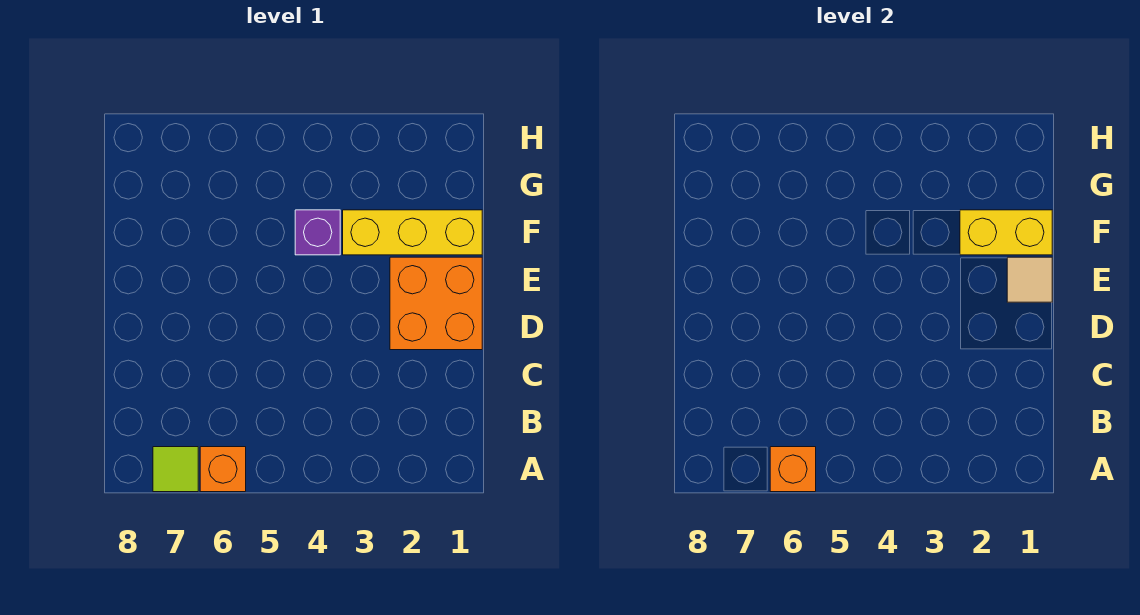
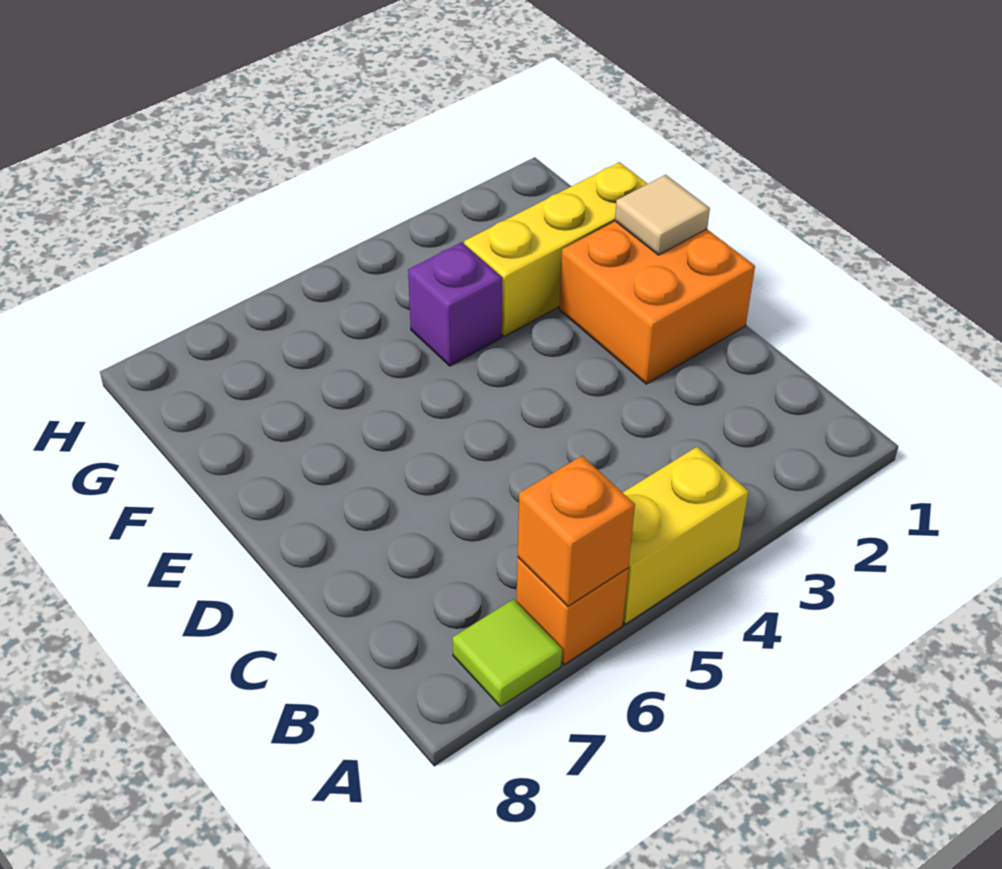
yellow 1x2 brick [960,210,1052,255] -> yellow 1x2 brick moved to [623,447,749,624]

